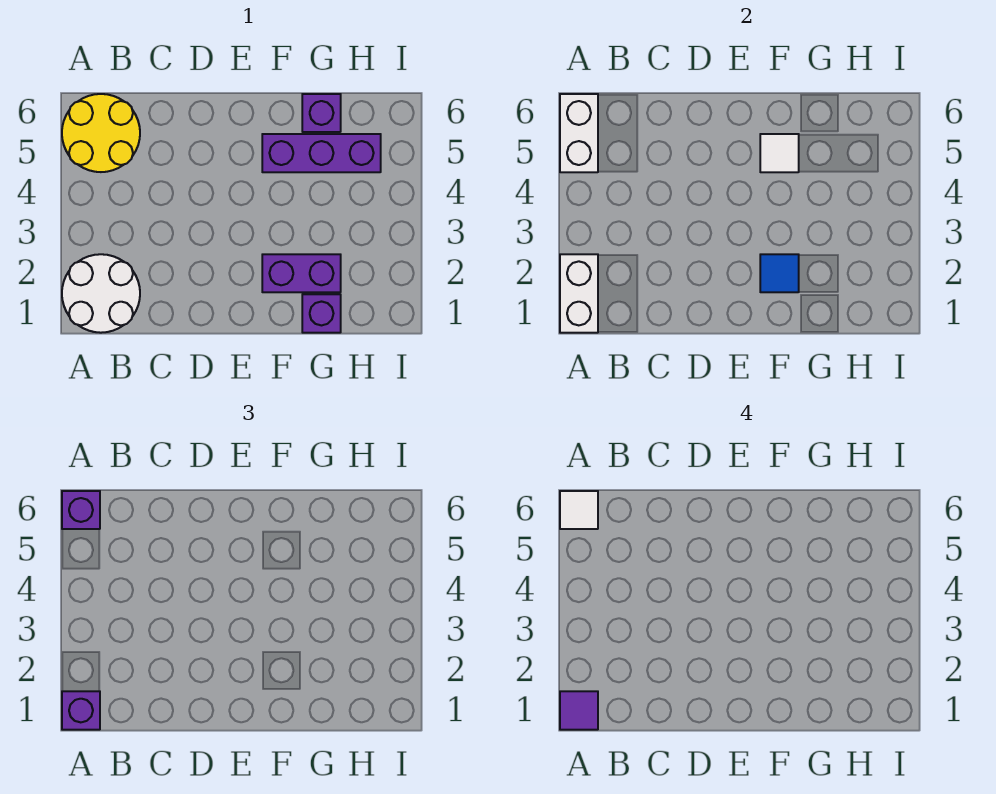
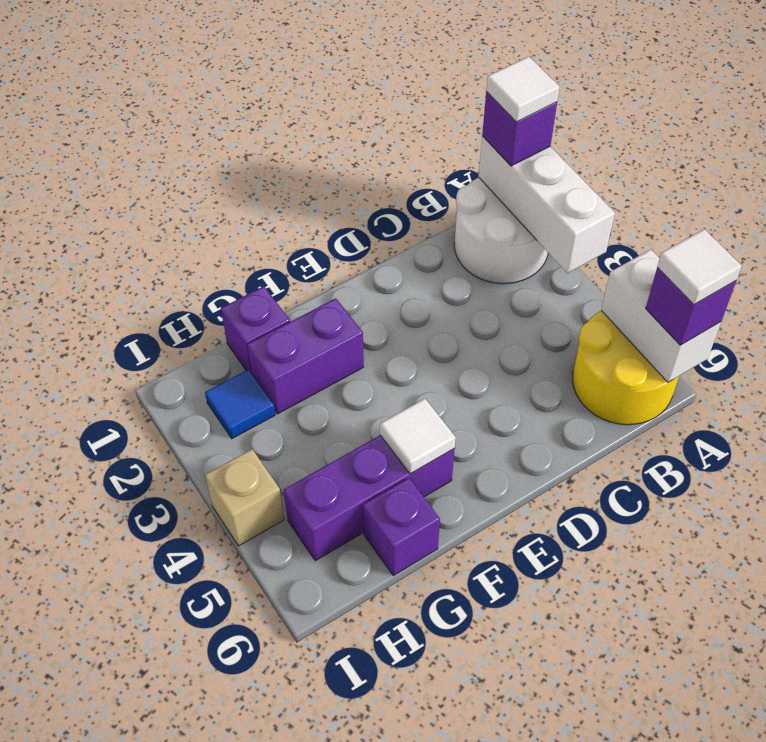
white 1x2 brick [560,254,598,333] -> white 1x3 brick [479,136,615,273]
purple 1x1 tile [560,691,598,730] -> white 1x1 tile [486,56,560,122]
blue 1x1 tile [760,254,799,292] -> blue 1x1 tile moved to [205,369,275,439]
none -> tan 1x1 brick [205,449,284,546]

